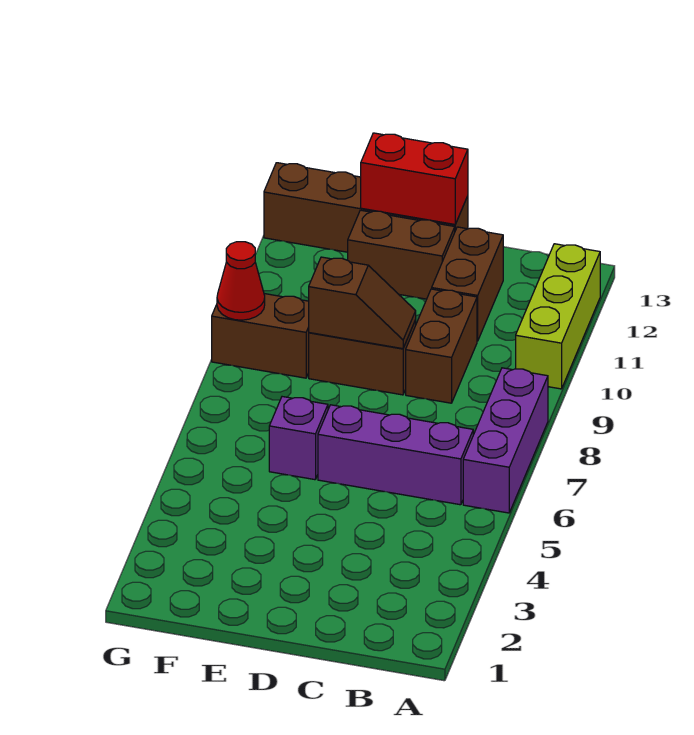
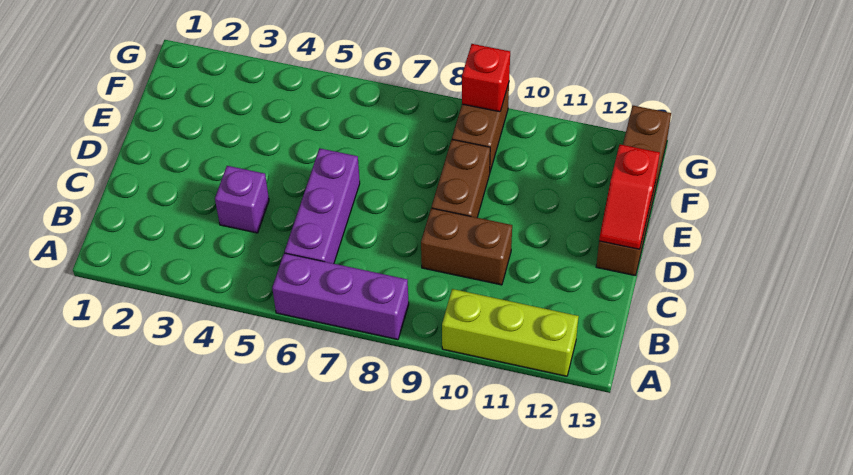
brown 1x2 brick [432,227,503,341] -> none
brown 1x2 slope [309,257,416,349] -> none
brown 1x2 brick [348,210,455,299] -> none
red 1x2 brick [361,133,468,224] -> red 1x2 slope [599,144,660,249]
purple 1x1 brick [269,397,328,480] -> purple 1x1 brick moved to [215,166,269,233]
red 1x1 cone [217,242,265,320] -> red 1x1 brick [462,44,510,112]

